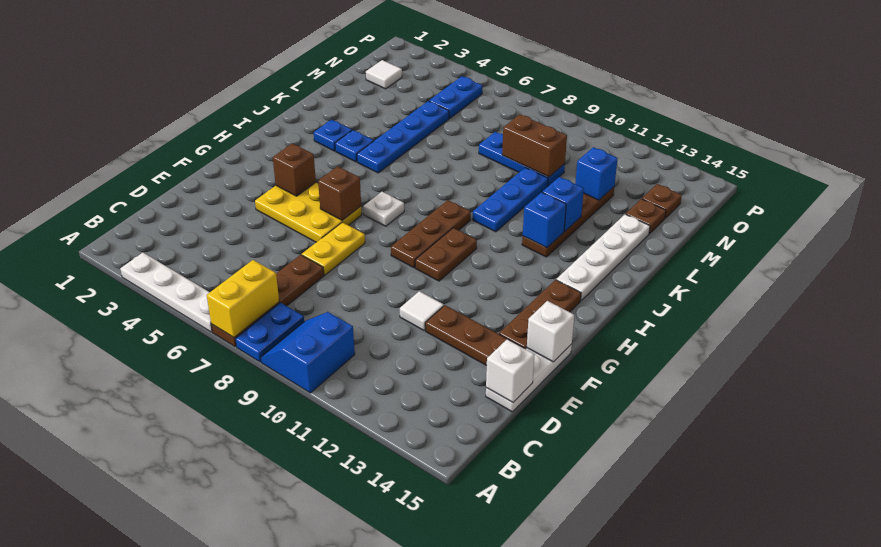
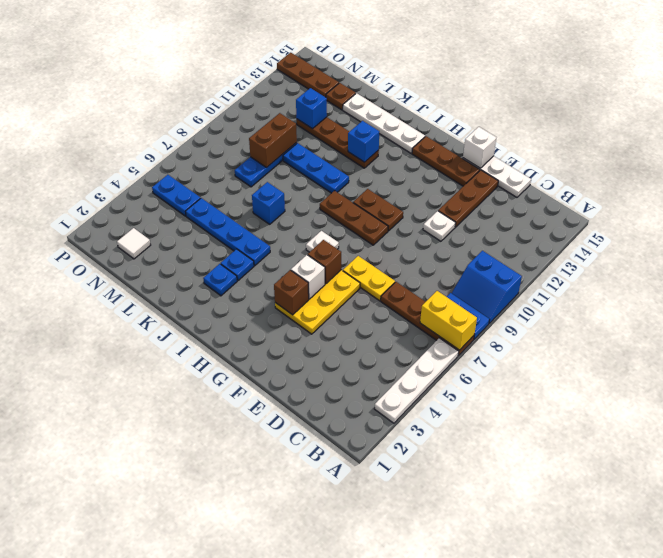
white 1x1 brick [486,339,535,402] -> white 1x1 brick moved to [291,255,325,299]
white 1x1 tile [400,291,444,330] -> white 1x1 plate [423,211,456,241]
blue 1x1 brick [542,177,584,231] -> blue 1x1 brick moved to [252,182,285,224]
brown 1x1 plate [642,184,682,218] -> brown 1x3 plate [277,53,339,97]

